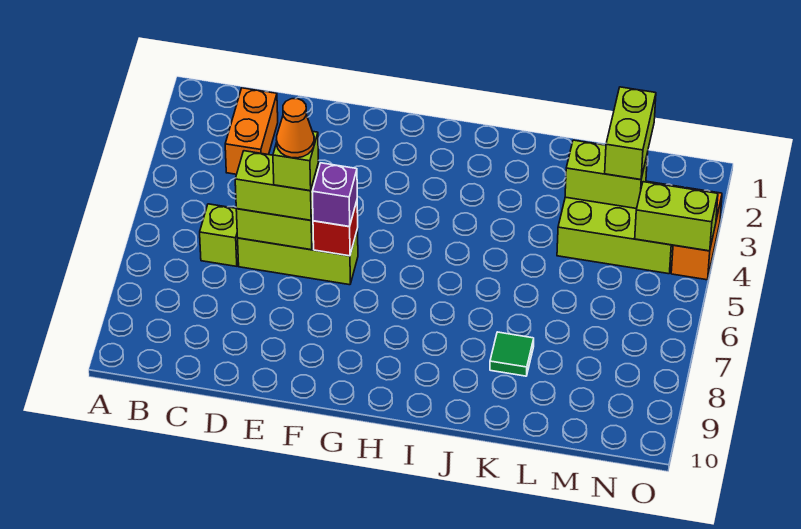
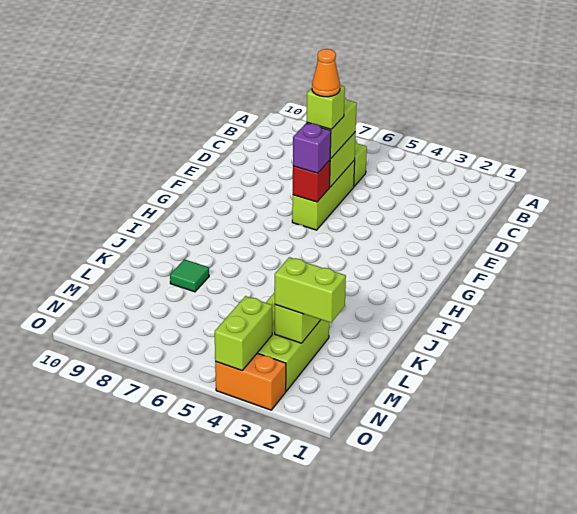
orange 1x2 brick [225,88,278,174] -> none

